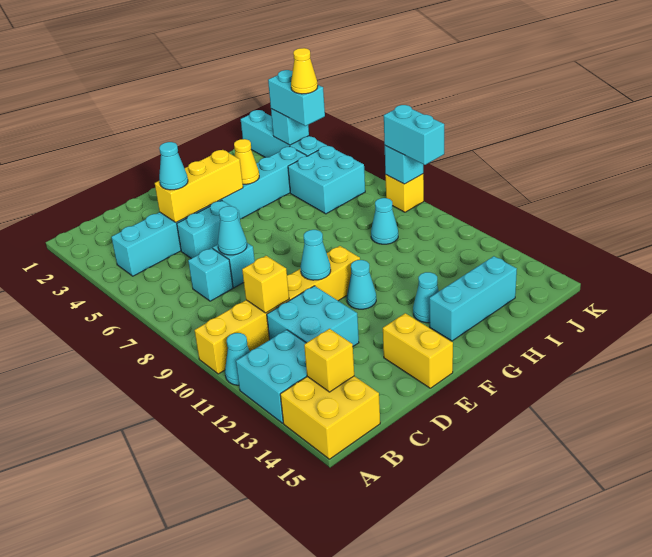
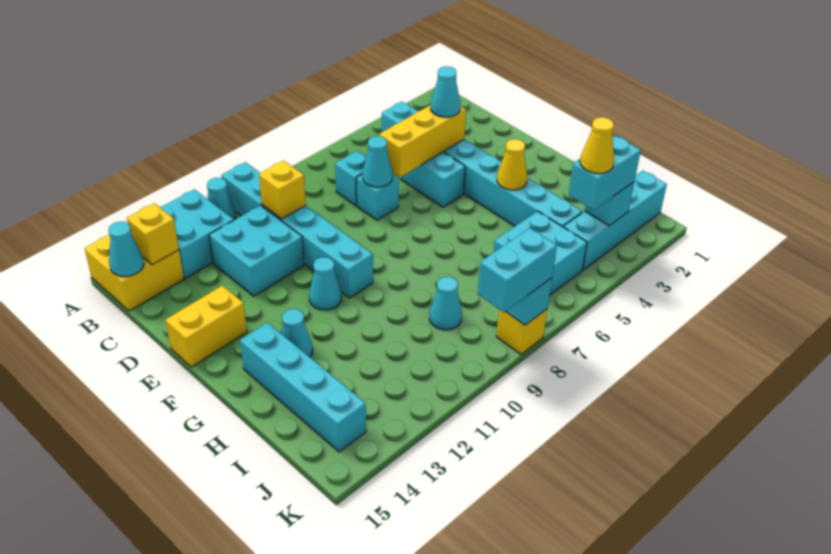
yellow 1x6 brick [195,246,360,374] -> cyan 1x6 brick [222,162,373,298]
yellow 1x3 brick [155,150,243,222] -> yellow 1x3 brick turned to [379,105,466,177]
cyan 1x1 cone [301,230,331,280] -> cyan 1x1 cone moved to [108,222,144,277]
cyan 1x3 brick [429,256,517,341] -> cyan 1x4 brick [240,323,366,452]

